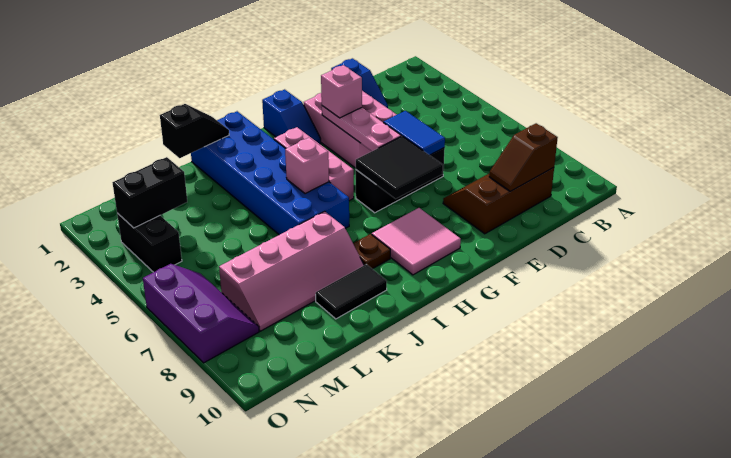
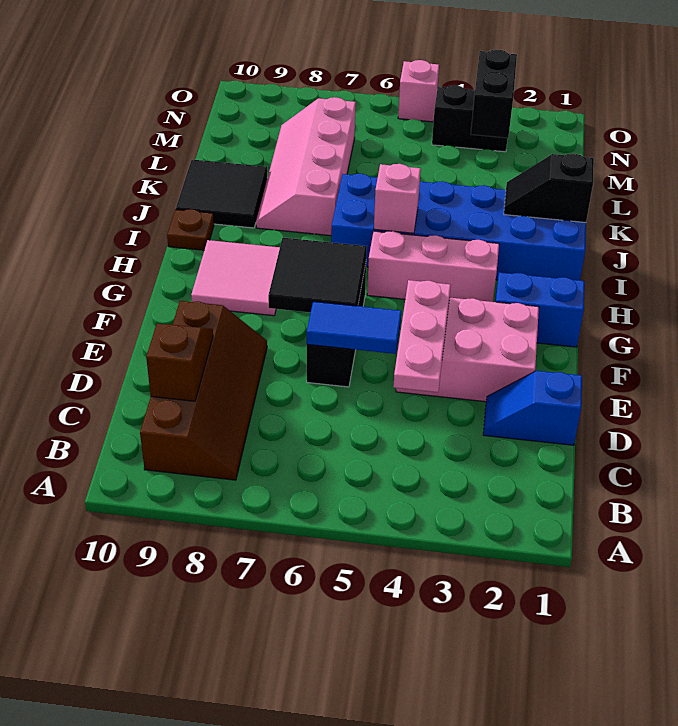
brown 2x3 slope [443,168,554,234] -> brown 2x4 slope [140,301,267,480]
pink 1x3 plate [322,106,401,151] -> pink 1x3 plate turned to [393,280,451,392]
pink 1x1 brick [321,65,362,118] -> pink 1x1 brick moved to [398,60,439,122]
blue 1x2 slope [262,89,321,144] -> blue 1x2 brick [495,272,585,347]
brown 1x1 plate [353,234,390,269] -> brown 1x1 plate moved to [167,209,214,250]
black 1x2 slope [160,104,229,158] -> black 1x2 slope turned to [504,154,594,222]
black 1x2 tile [316,264,387,319] -> black 2x2 tile [176,160,267,228]
purple 2x3 slope [143,264,259,363] -> none

